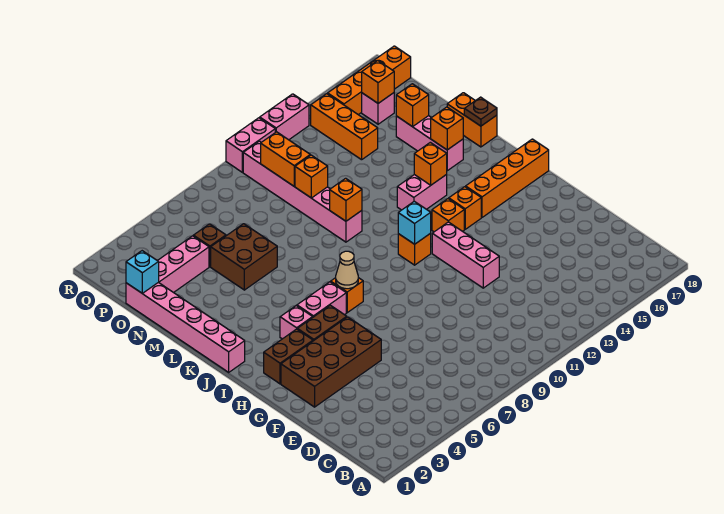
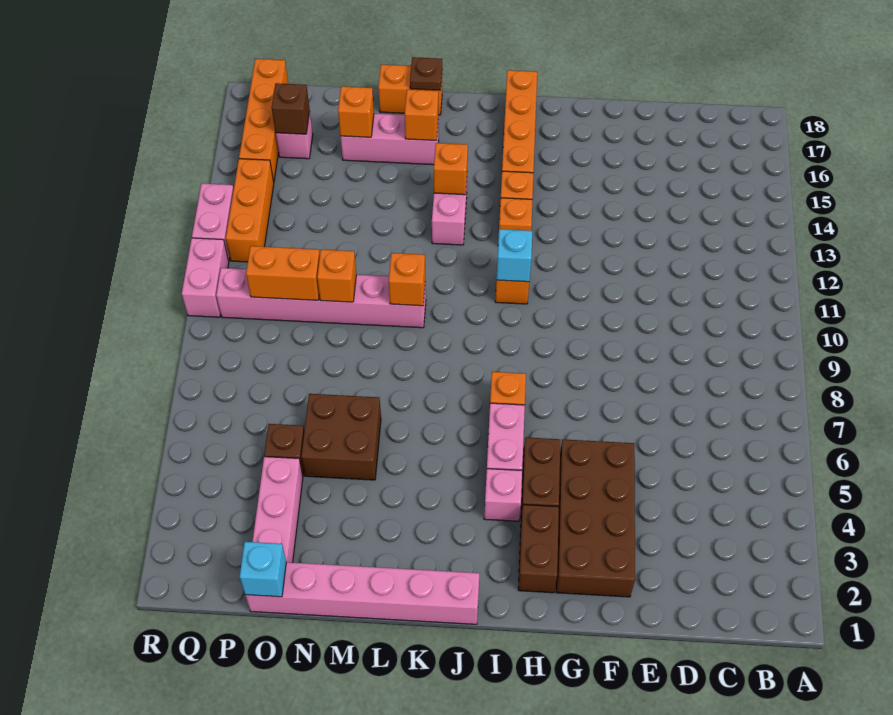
pink 1x3 brick [432,222,499,288] -> none
tan 1x1 cone [336,251,358,289] -> none
orange 1x3 brick [311,94,378,160] -> orange 1x3 brick turned to [226,159,274,262]
orange 1x1 brick [362,61,394,103] -> brown 1x1 brick [272,83,310,134]

